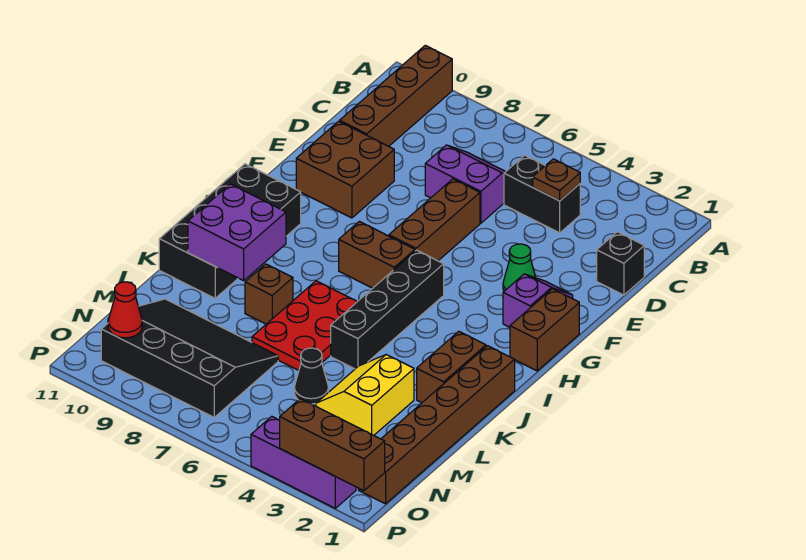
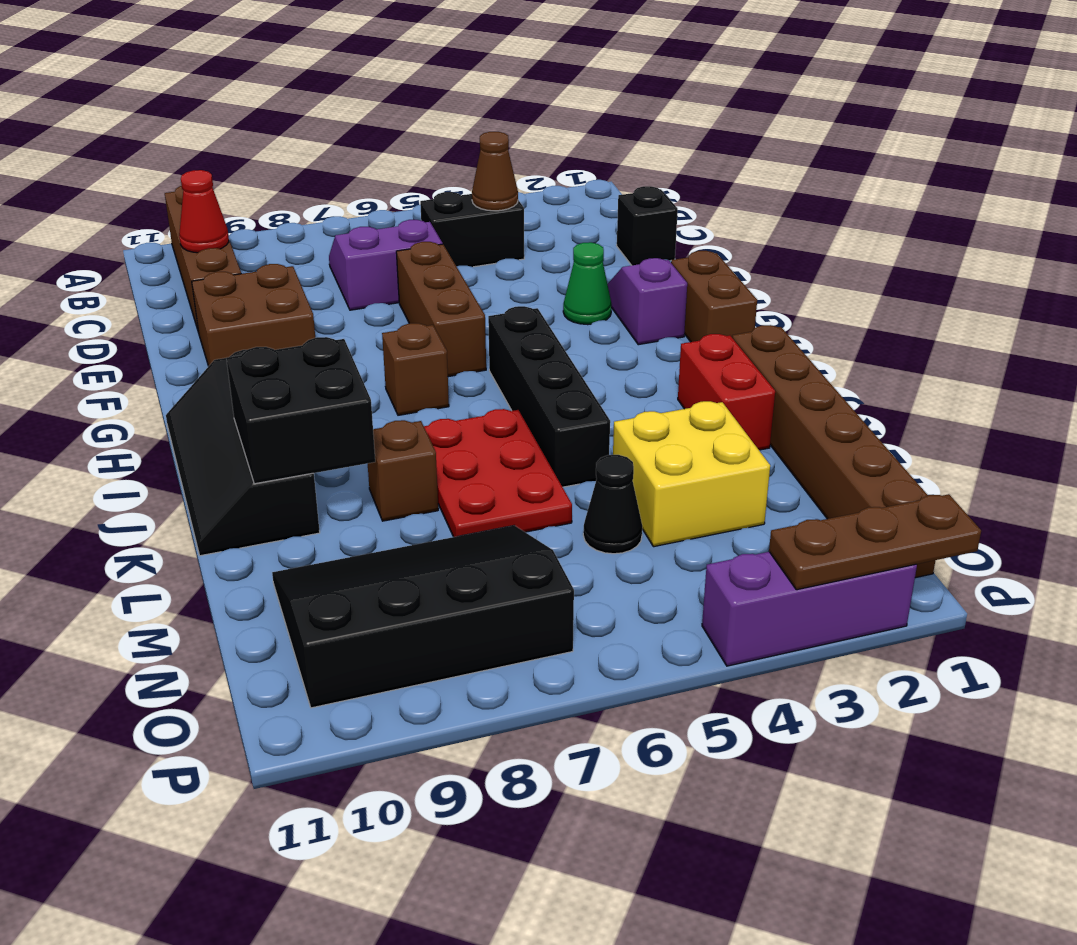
brown 1x1 plate [533,159,580,201] -> brown 1x1 cone [472,132,518,211]
brown 1x2 brick [339,221,415,288] -> brown 1x1 brick [382,323,449,415]
black 2x4 brick [159,164,301,298] -> black 2x4 slope [166,350,320,556]
brown 1x2 brick [417,331,486,403] -> red 1x2 brick [678,334,775,450]
purple 2x2 brick [188,184,286,281] -> black 2x2 brick [226,337,375,484]
yellow 2x2 slope [316,355,414,435] -> yellow 2x2 brick [613,401,770,547]
red 1x1 cone [108,282,142,338] -> red 1x1 cone moved to [179,170,229,253]
brown 1x3 brick [280,399,385,491] -> brown 1x3 plate [769,494,981,590]

